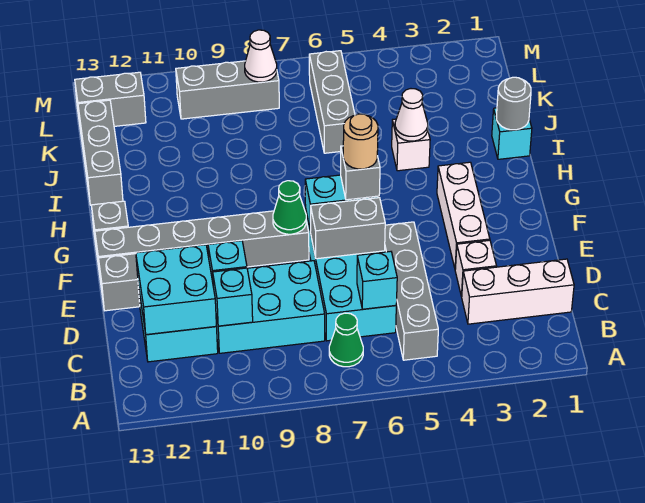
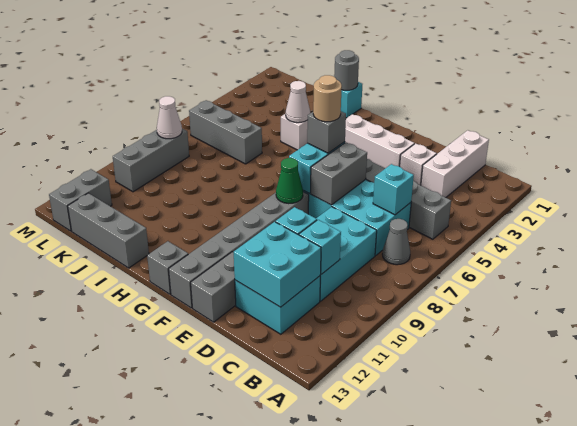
green 1x1 cone [329,313,363,367] -> grey 1x1 cone [382,219,410,265]

